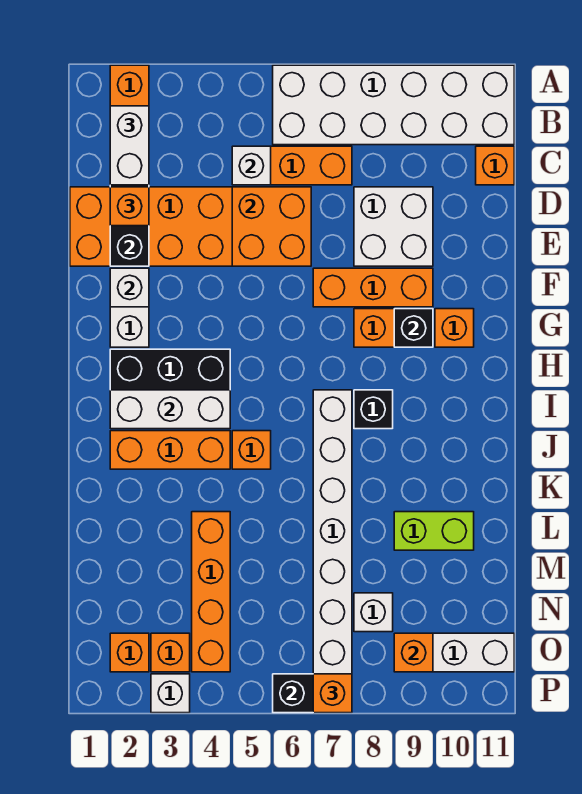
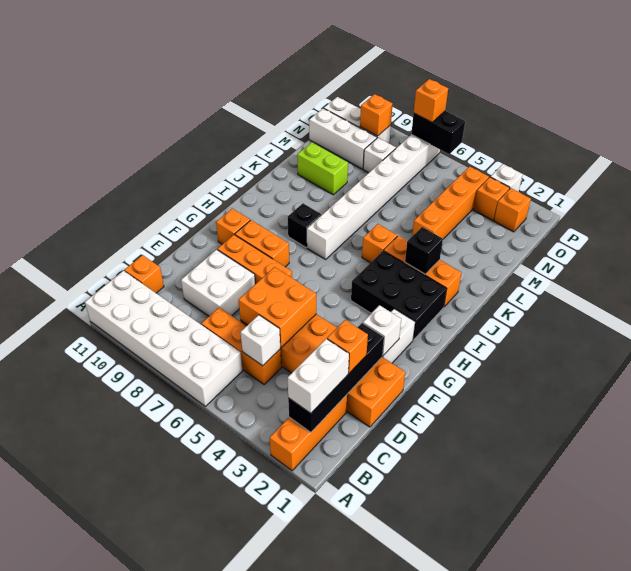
black 1x1 brick [394,309,433,347] -> black 1x1 brick moved to [405,227,443,274]
white 1x3 brick [110,390,230,429] -> white 1x3 brick moved to [309,108,377,169]

